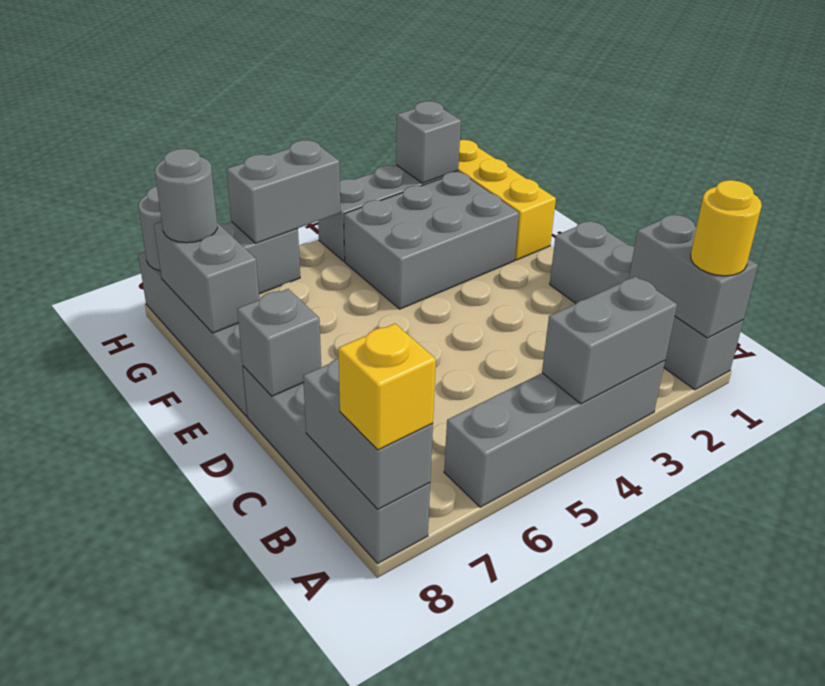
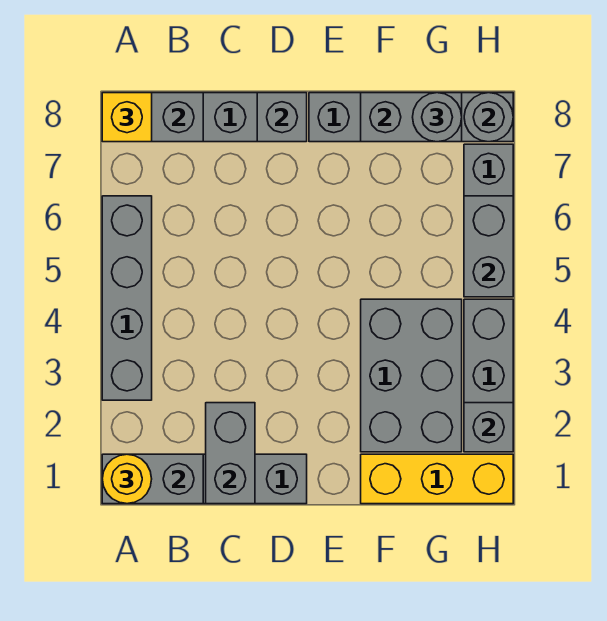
grey 1x2 brick [542,276,677,404] -> grey 1x2 brick moved to [206,403,255,504]

